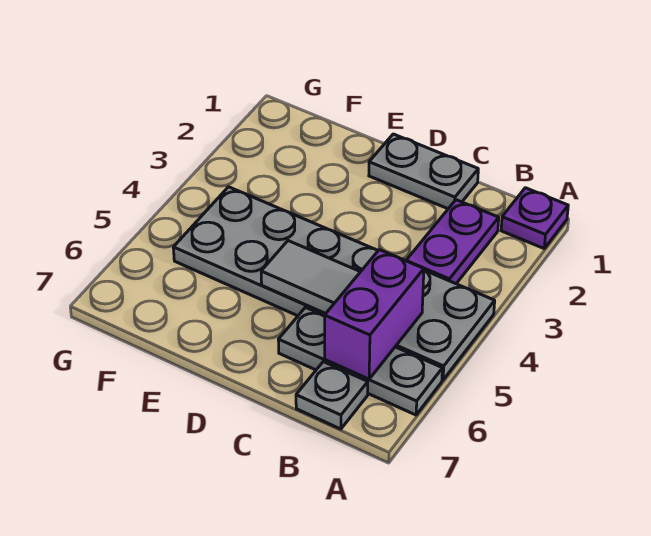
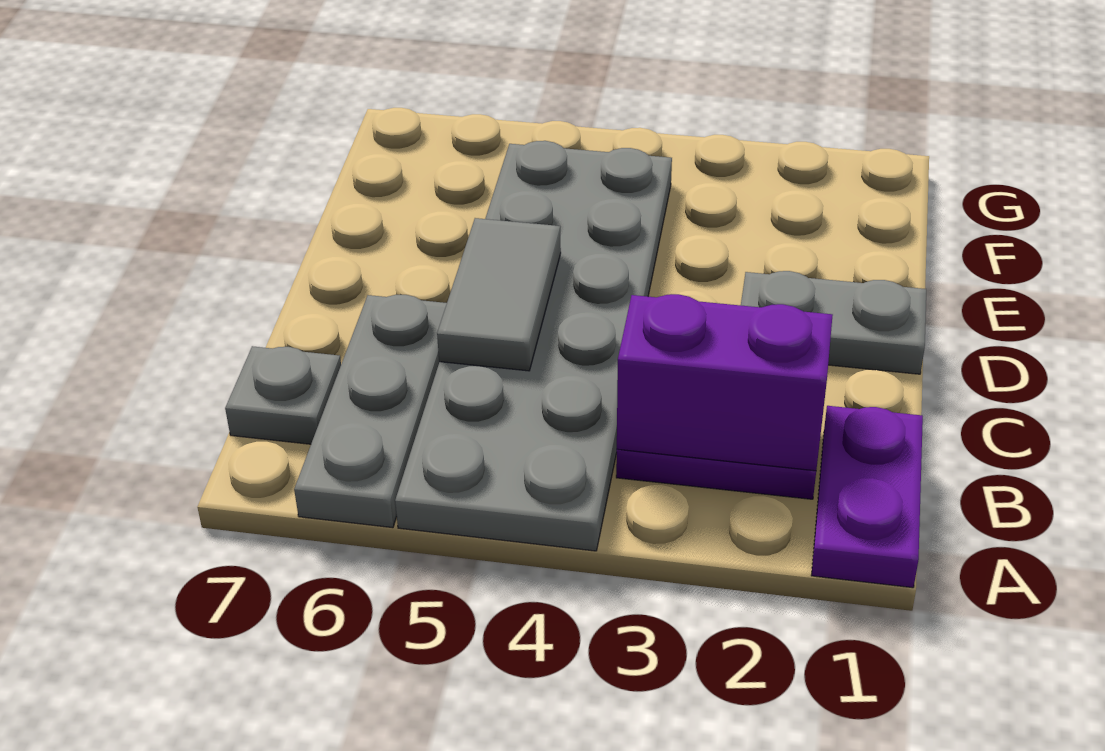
purple 1x1 plate [501,188,568,248] -> purple 1x2 plate [811,406,923,588]
purple 1x2 brick [325,250,424,379] -> purple 1x2 brick moved to [617,294,833,471]
grey 1x2 plate [369,134,478,209] -> grey 1x2 plate turned to [741,271,926,374]

